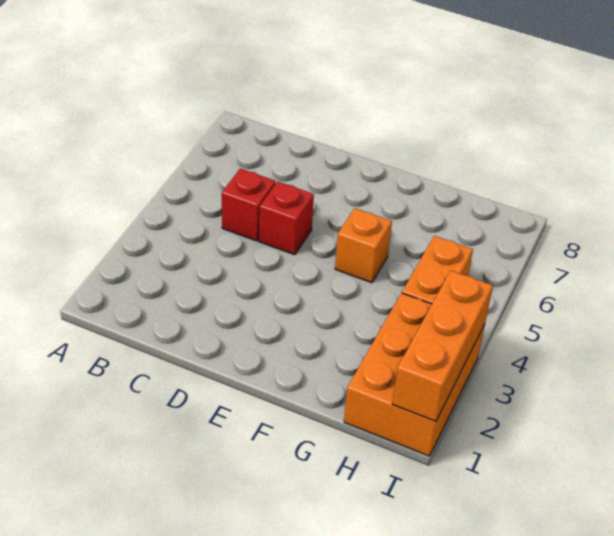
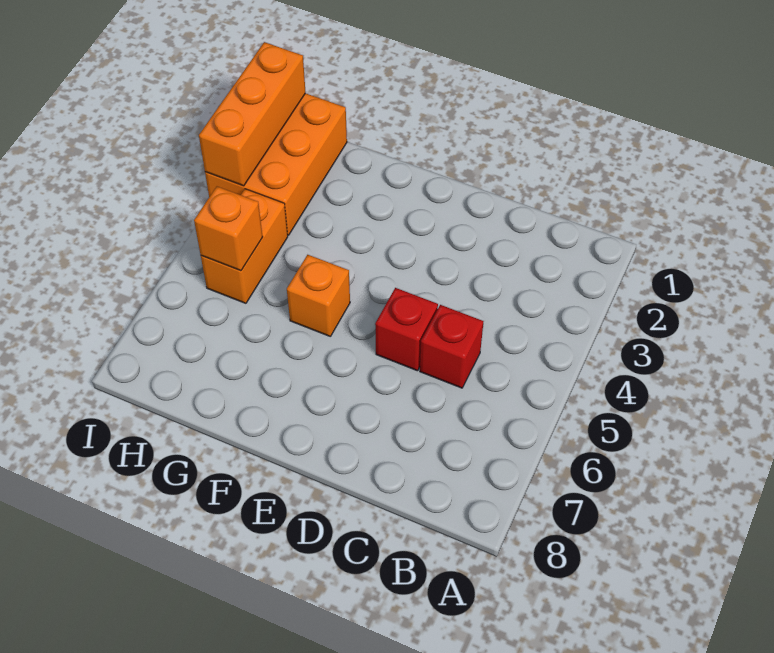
none -> orange 1x1 brick [194,187,263,271]

